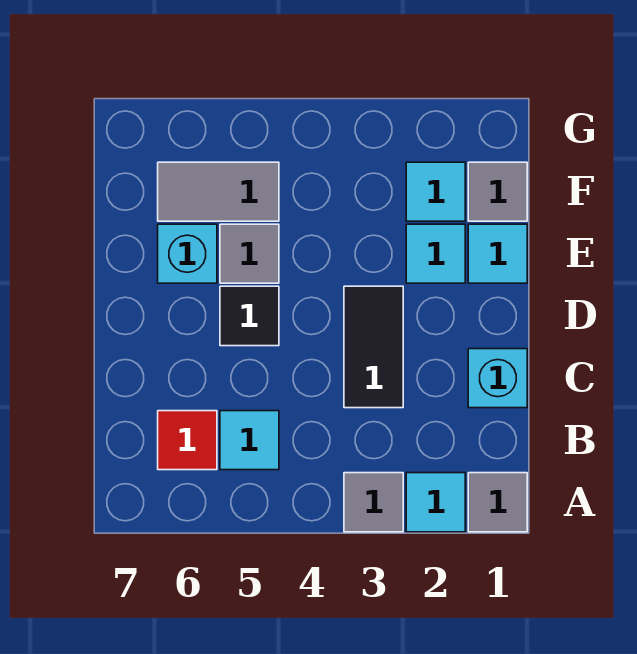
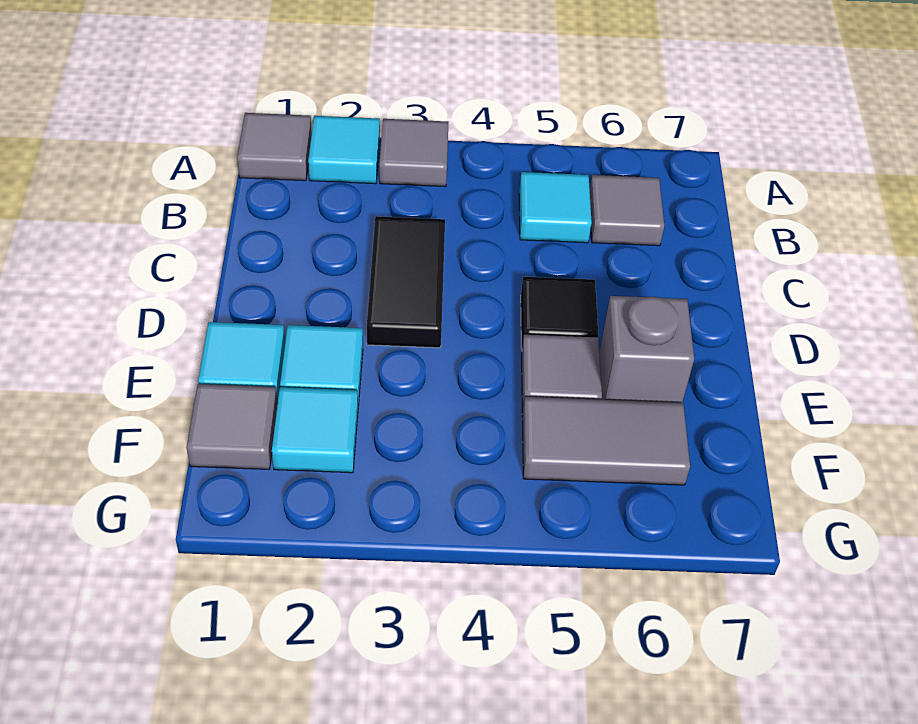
red 1x1 tile [158,411,217,470] -> grey 1x1 tile [590,175,664,246]
cyan 1x1 brick [468,349,527,408] -> none
cyan 1x1 brick [158,224,217,283] -> grey 1x1 brick [599,296,694,403]

